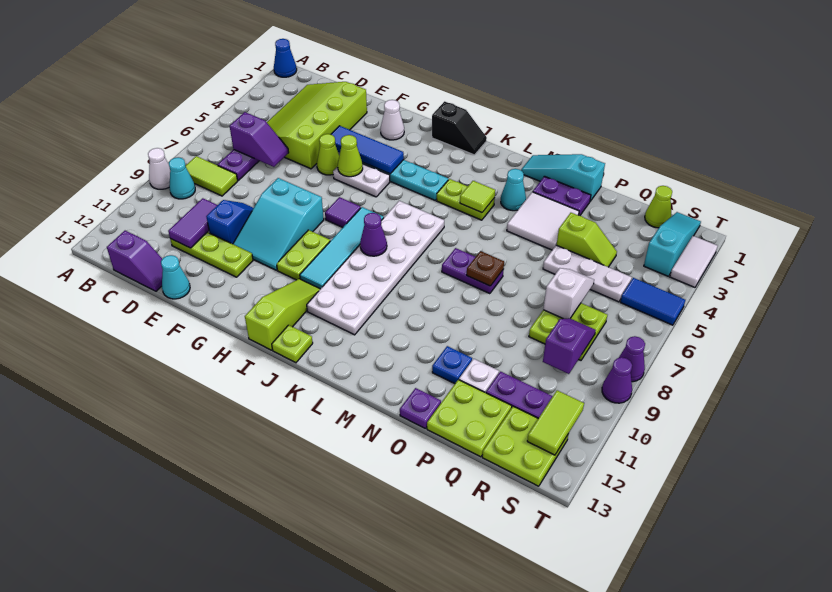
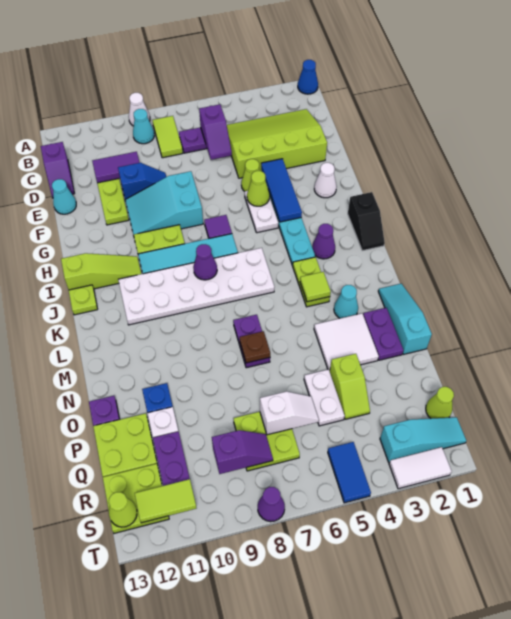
white 1x3 plate [543,245,632,302] -> white 1x2 plate [304,369,345,426]
none -> lime 1x1 cone [109,492,137,527]
purple 1x1 cone [602,357,632,403] -> purple 1x1 cone moved to [312,224,335,259]

